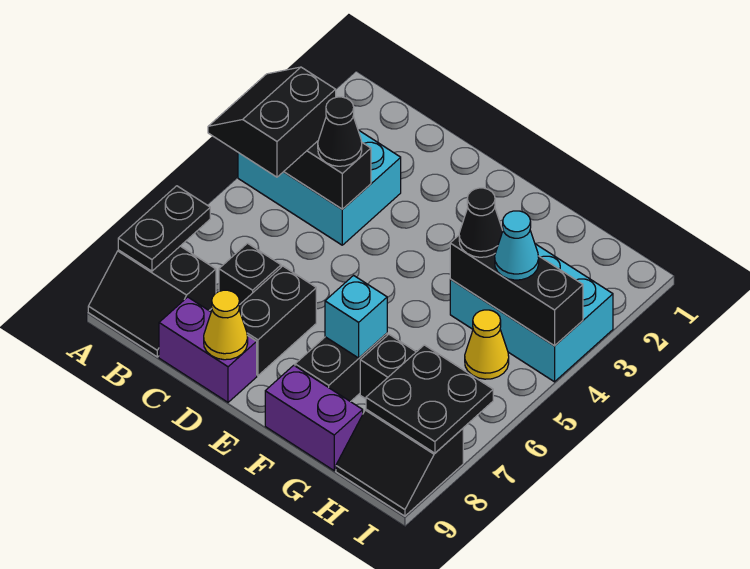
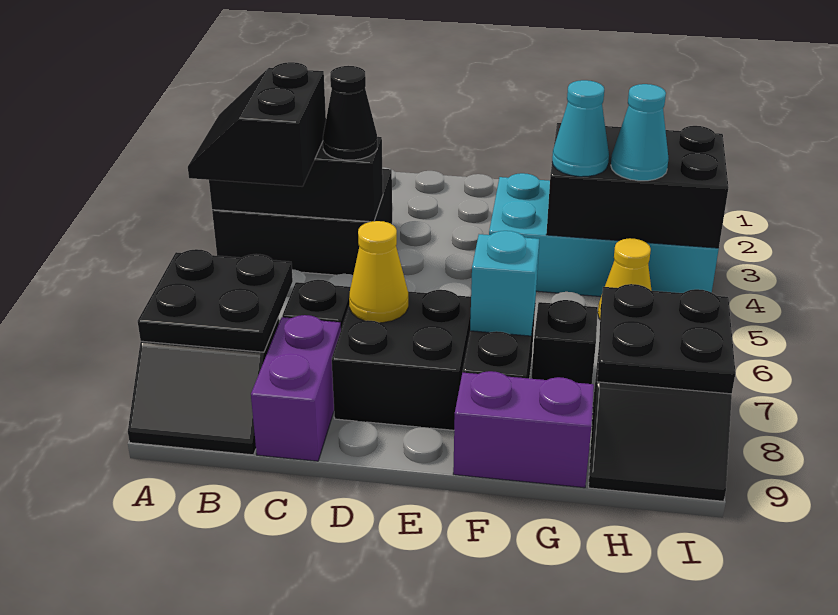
cyan 2x3 brick [238,130,401,245] -> black 2x3 brick [212,169,392,275]
black 1x2 plate [118,186,210,271] -> black 2x2 plate [138,249,293,352]
purple 1x2 brick [159,297,257,402] -> purple 1x2 brick turned to [251,315,341,461]
black 1x2 brick [239,266,316,375] -> black 2x2 brick [332,290,471,430]
yellow 1x1 cone [204,290,248,360] -> yellow 1x1 cone moved to [349,221,408,323]
cyan 2x3 brick [450,244,613,382] -> cyan 2x4 brick [489,173,719,297]
black 1x3 brick [450,236,583,346] -> black 2x3 brick [546,123,728,248]
black 1x1 cone [459,188,503,257] -> cyan 1x1 cone [552,80,609,177]

